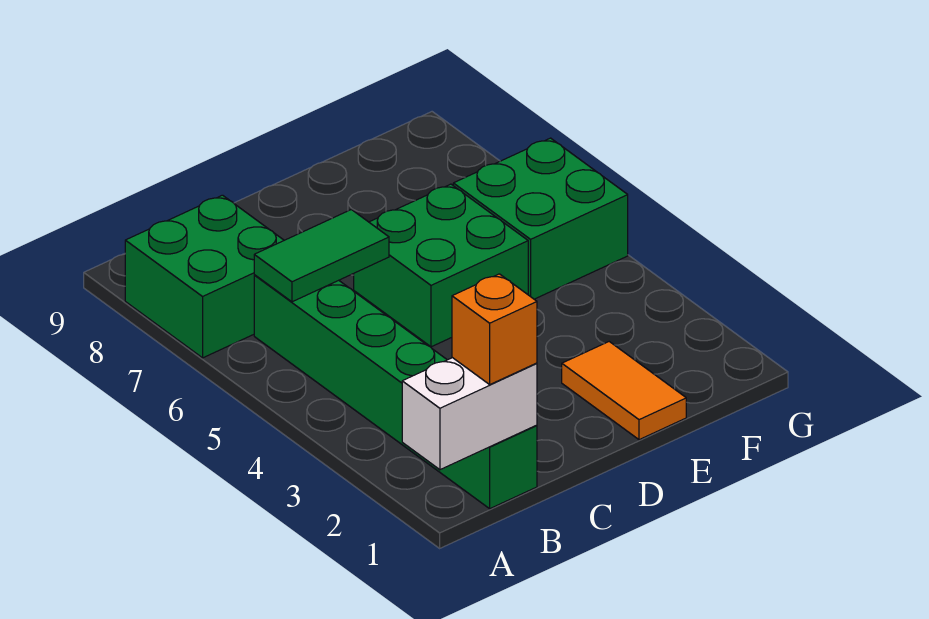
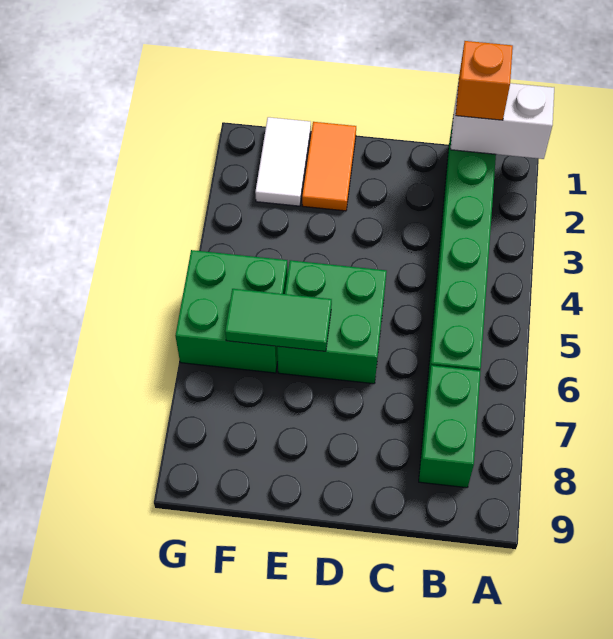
green 2x2 brick [125,195,284,358] -> green 1x2 brick [419,365,481,488]
green 1x2 tile [254,210,389,302] -> green 1x2 tile moved to [225,289,332,351]
none -> white 1x2 tile [255,117,311,206]

